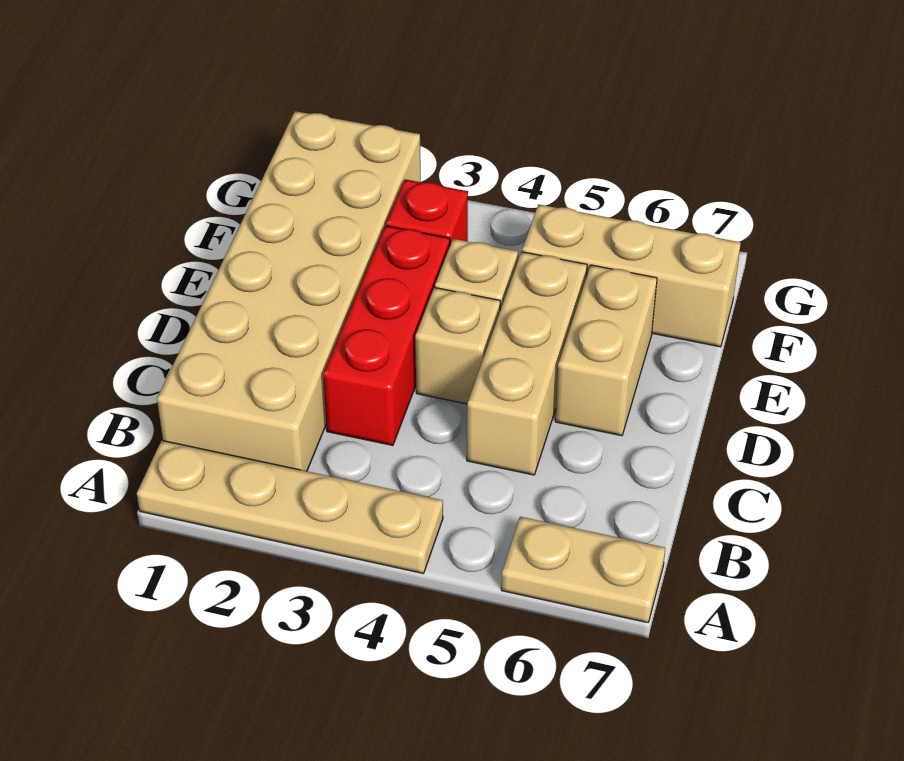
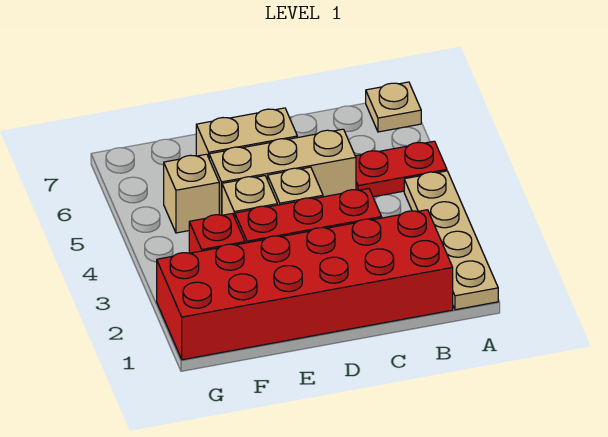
none -> red 1x2 plate [355,141,447,197]
tan 1x2 plate [501,517,665,623] -> tan 1x1 plate [366,82,421,132]
tan 2x6 brick [157,111,421,471] -> red 2x6 brick [157,210,453,360]
tan 1x3 brick [522,204,741,347] -> tan 1x1 brick [164,154,219,233]

